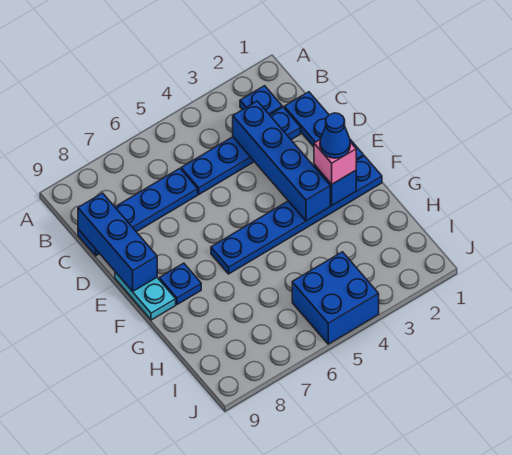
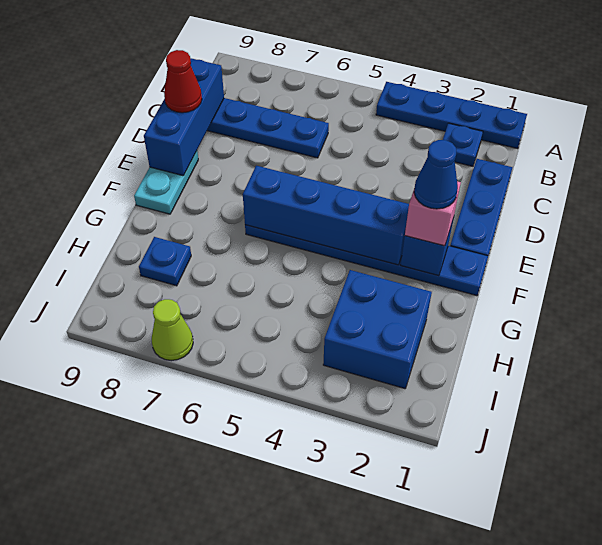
blue 1x4 plate [181,107,301,194] -> blue 1x4 plate moved to [376,82,527,149]
blue 1x4 brick [233,101,330,221] -> blue 1x4 brick turned to [243,166,409,265]
none -> red 1x1 cone [164,50,202,113]
blue 1x1 plate [159,263,201,305] -> blue 1x1 plate moved to [139,237,191,286]
blue 2x2 brick [292,252,379,344] -> blue 2x2 brick moved to [323,270,432,389]
none -> lime 1x1 cone [152,299,193,361]

